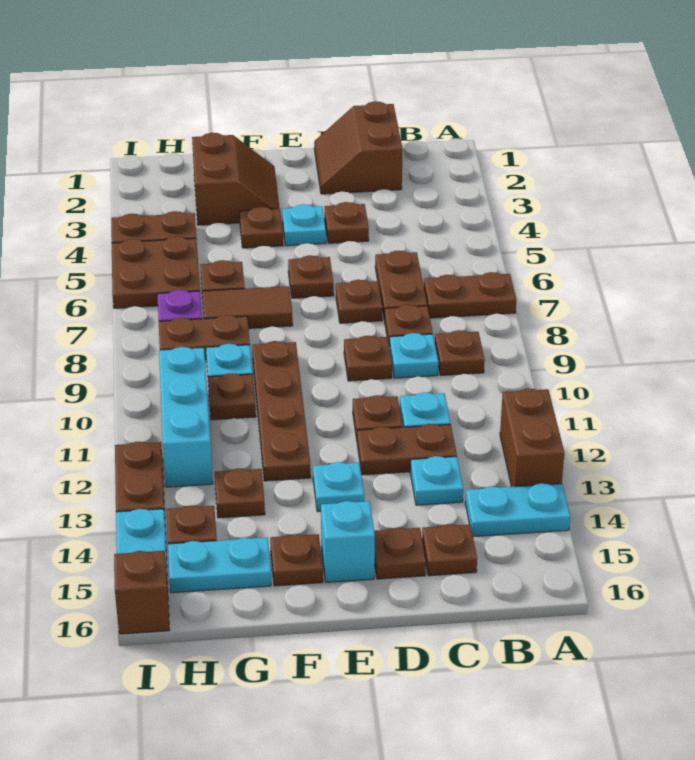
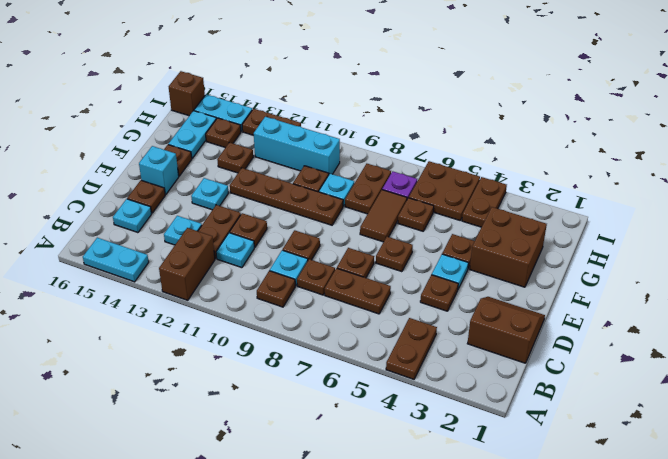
brown 1x2 plate [424,272,516,318] -> brown 1x2 plate moved to [386,318,437,379]
brown 1x2 brick [500,388,564,487] -> brown 1x2 brick turned to [159,228,215,300]
cyan 1x2 plate [465,483,570,537] -> cyan 1x2 plate turned to [83,238,149,282]
brown 1x1 plate [422,524,477,576] -> cyan 1x1 plate [113,199,152,233]
brown 2x2 slope [192,133,279,225] -> brown 2x2 brick [470,207,547,287]

